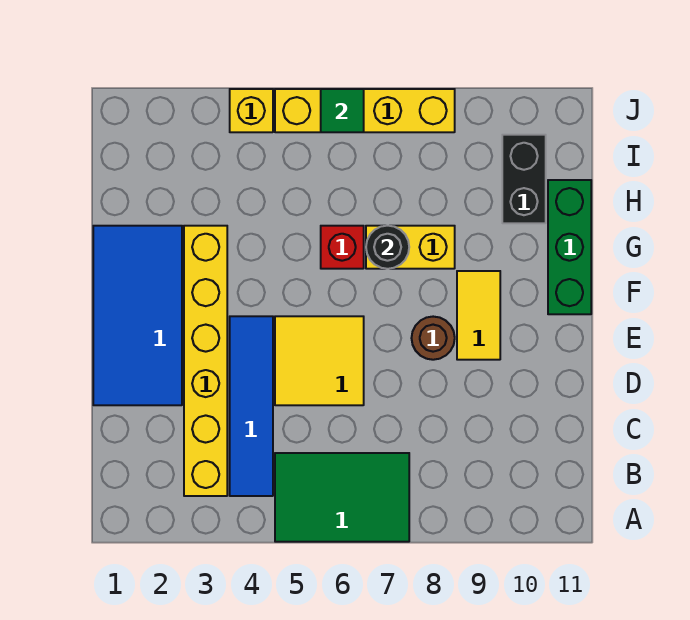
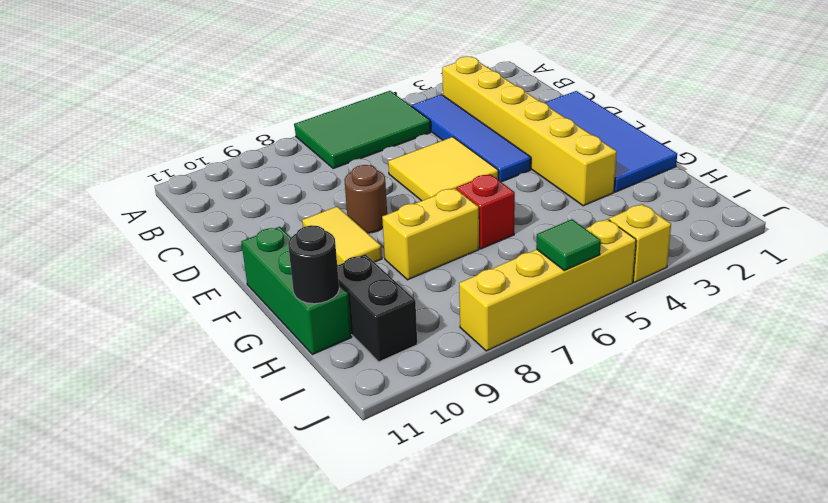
black 1x1 round brick [366,226,409,269] -> black 1x1 round brick moved to [288,225,339,304]

